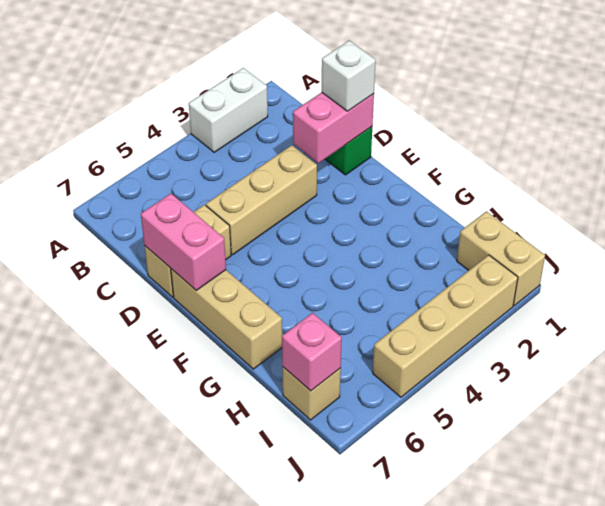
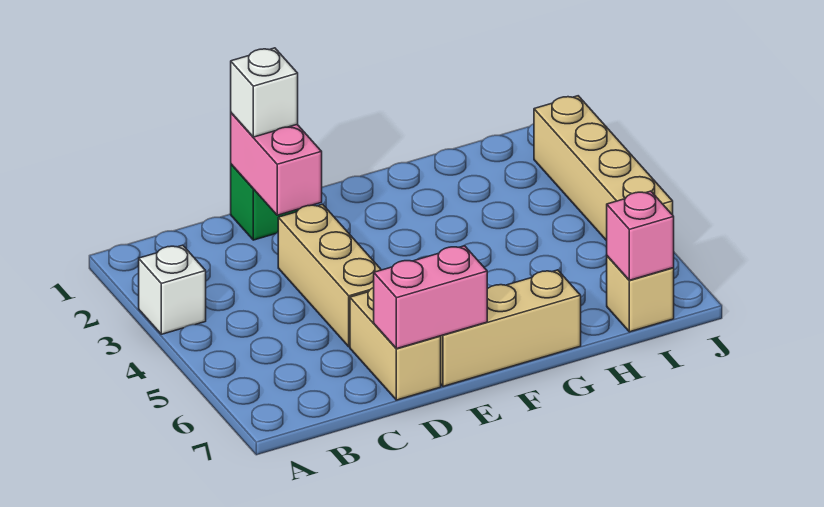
white 1x2 brick [189,68,268,152] -> white 1x1 brick [139,245,206,334]
tan 1x2 brick [457,211,545,306] -> none

